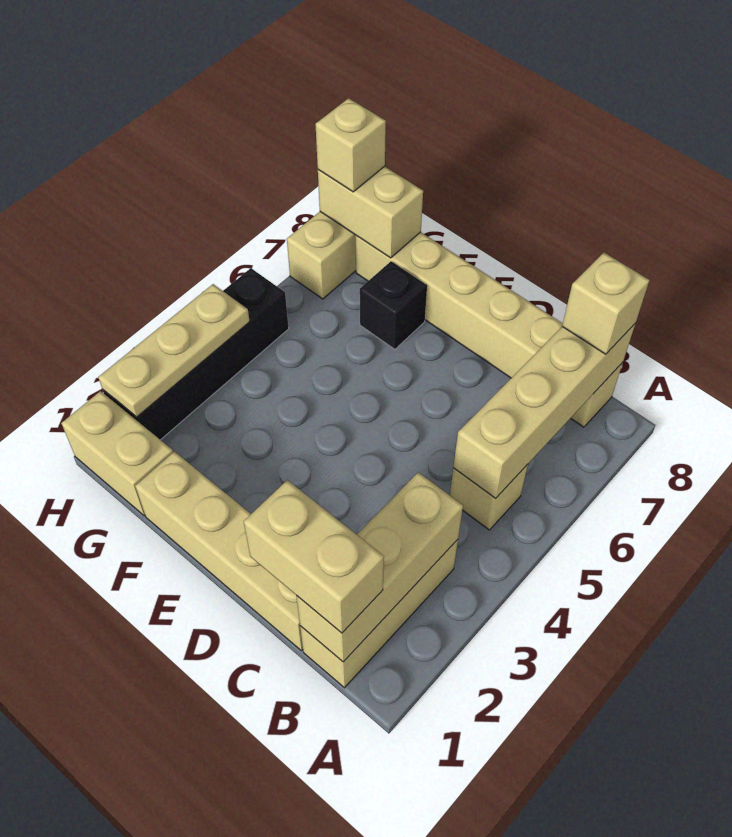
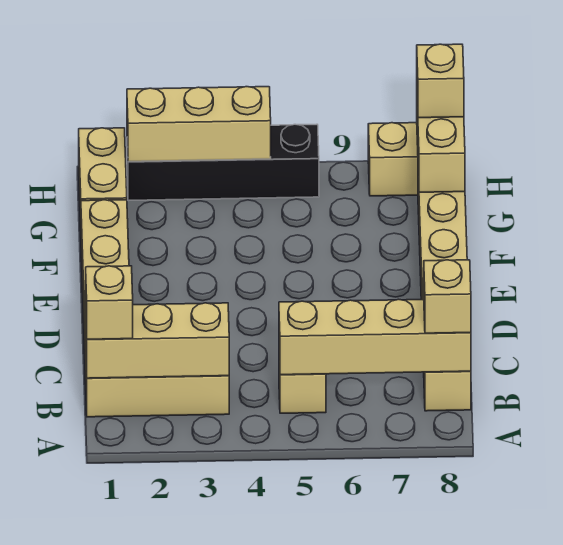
tan 1x2 brick [244,480,384,633] -> tan 1x1 brick [86,266,133,339]
black 1x1 brick [360,261,427,349] -> none
tan 1x3 plate [98,284,250,417] -> tan 1x3 brick [127,87,271,162]

